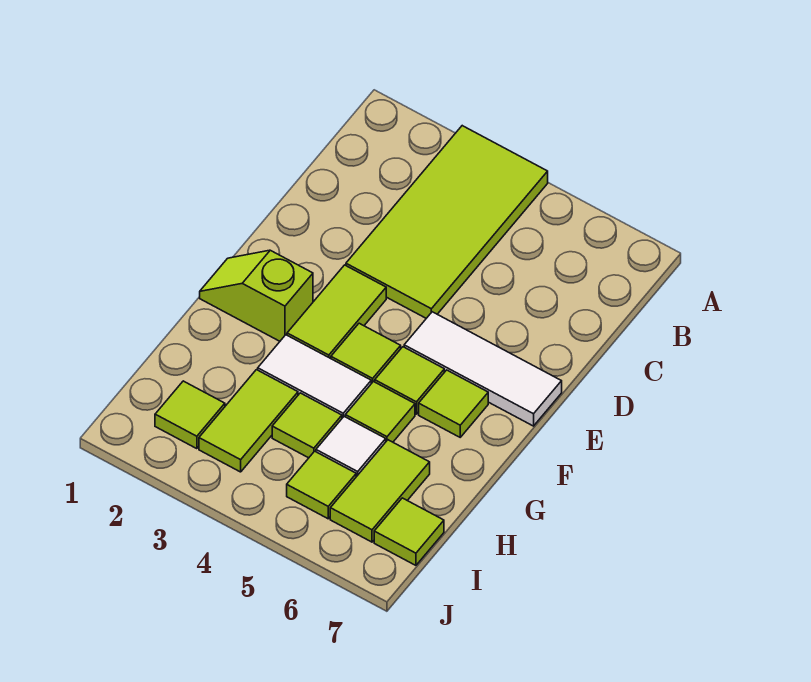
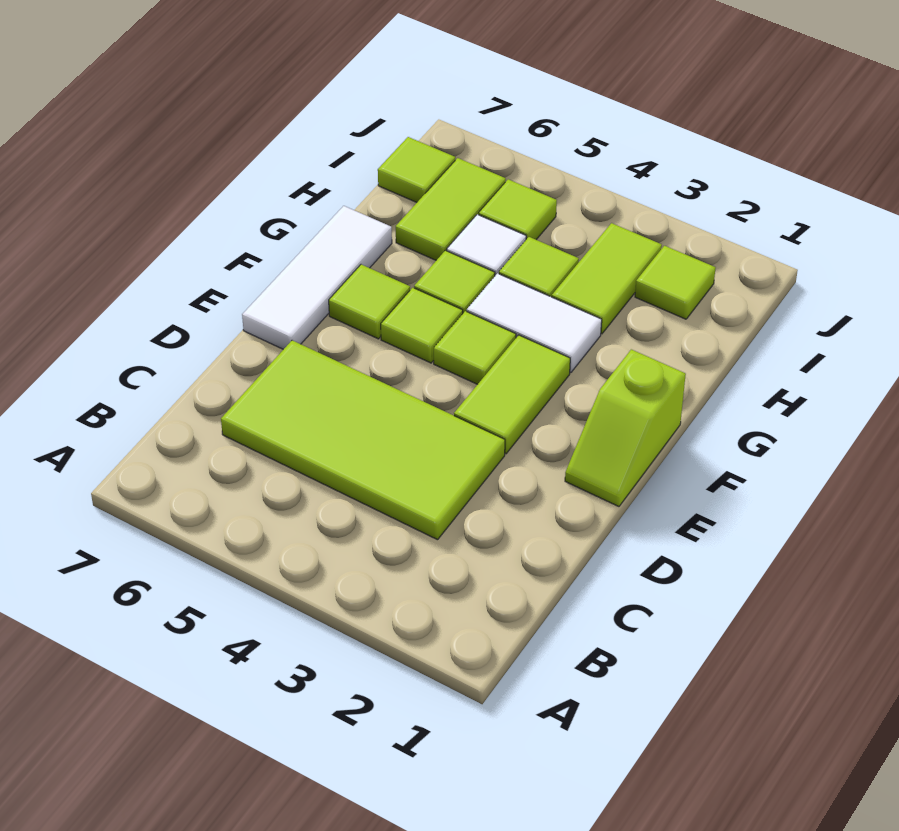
lime 2x4 tile [346,126,548,318] -> lime 2x4 tile turned to [221,340,505,540]
white 1x3 tile [404,312,562,426] -> white 1x3 tile turned to [242,206,392,349]
lime 1x2 slope [200,250,313,341] -> lime 1x2 slope turned to [565,349,686,506]

